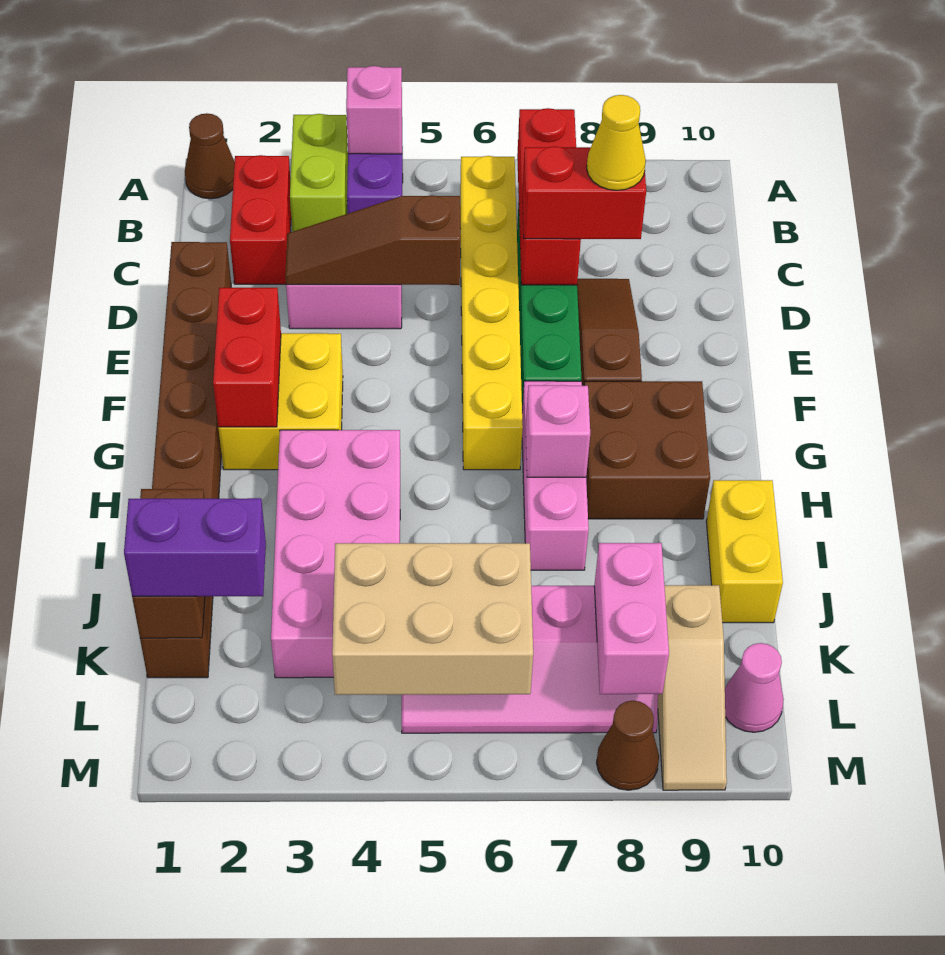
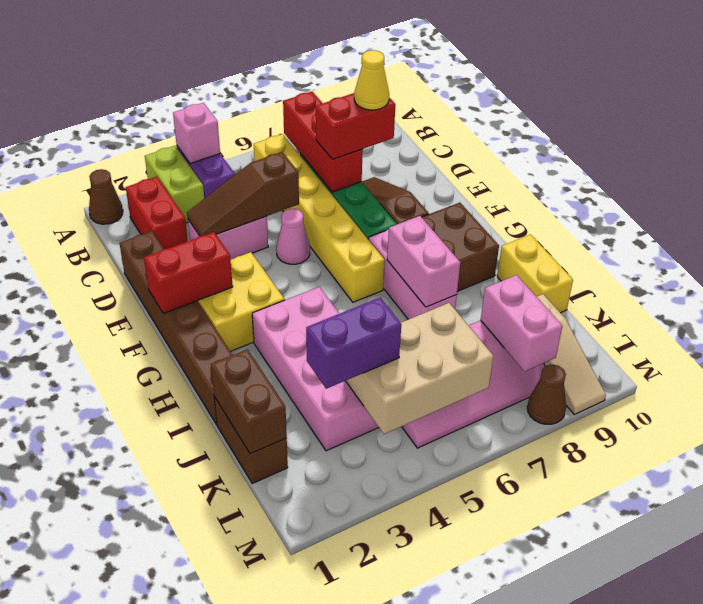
red 1x2 brick [213,288,281,427] -> red 1x2 brick turned to [144,232,233,313]
pink 1x1 brick [526,385,590,477] -> pink 1x2 brick [387,216,460,307]
purple 1x2 brick [124,498,266,596] -> purple 1x2 brick moved to [306,298,401,389]
pink 1x1 cone [725,643,784,732] -> pink 1x1 cone moved to [276,209,310,264]

